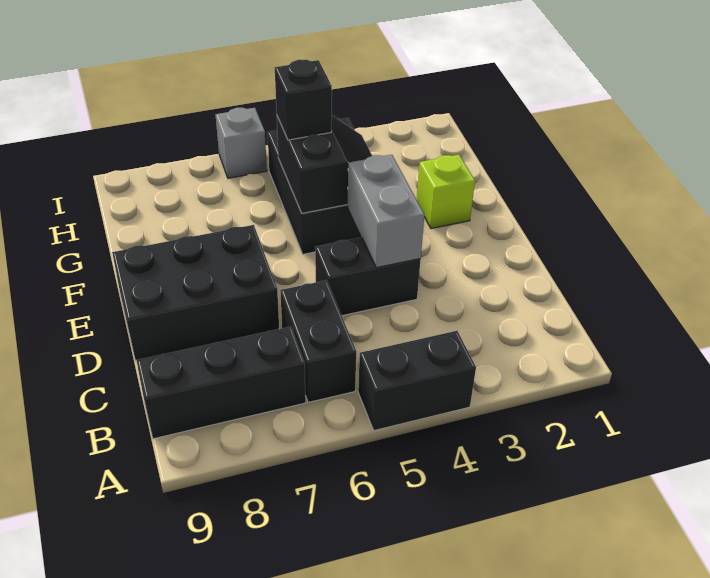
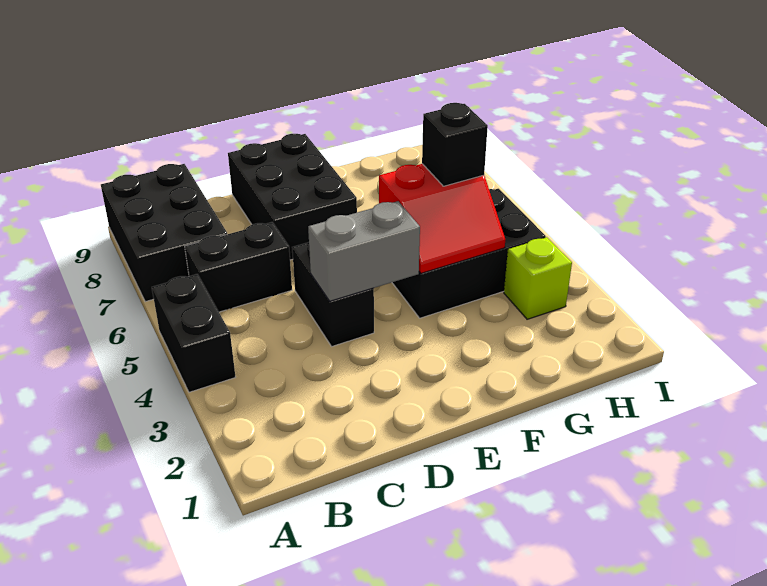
black 1x3 brick [136,327,306,439] -> black 2x3 brick [101,164,227,302]
lime 1x1 brick [417,155,475,229] -> lime 1x1 brick moved to [504,237,572,319]
black 2x2 slope [277,115,372,213] -> red 2x2 slope [379,164,505,273]
grey 1x1 brick [216,108,267,178] -> none

